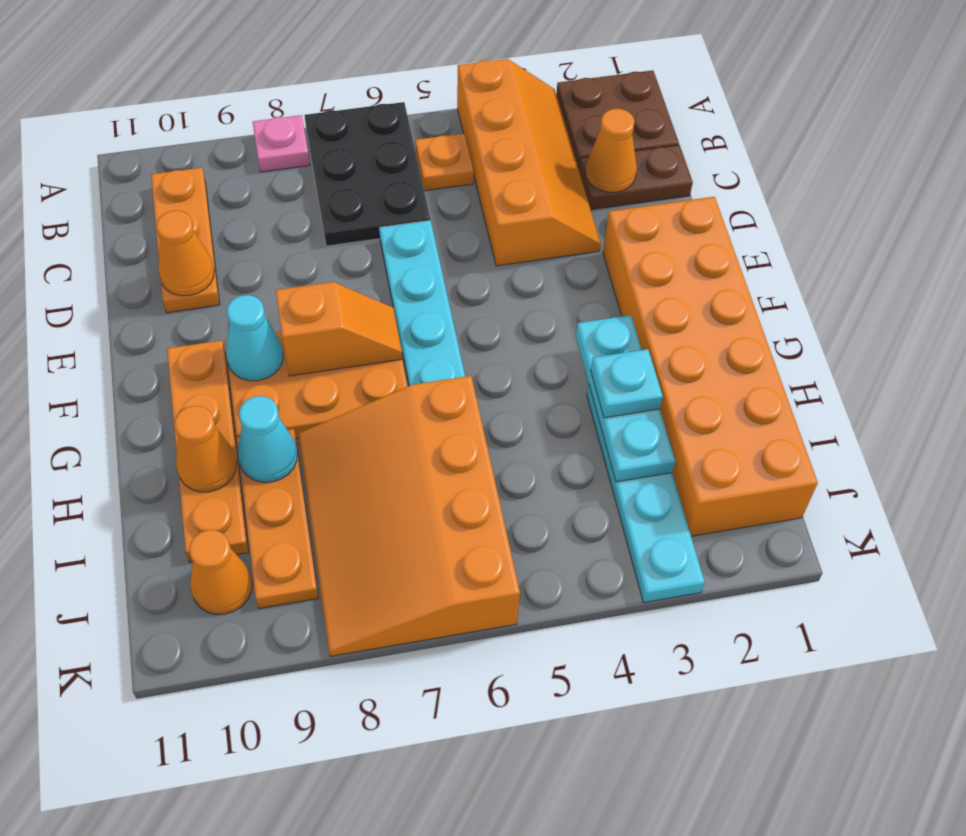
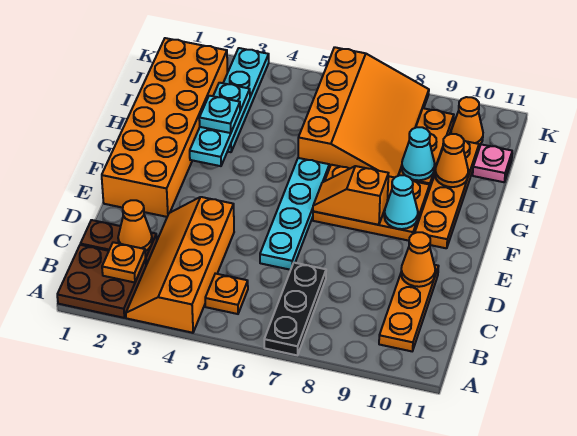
black 2x3 plate [304,102,430,246] -> black 1x3 plate [264,263,326,355]
pink 1x1 plate [253,115,310,172] -> pink 1x1 plate moved to [473,144,512,182]
none -> orange 1x1 plate [102,242,146,283]

